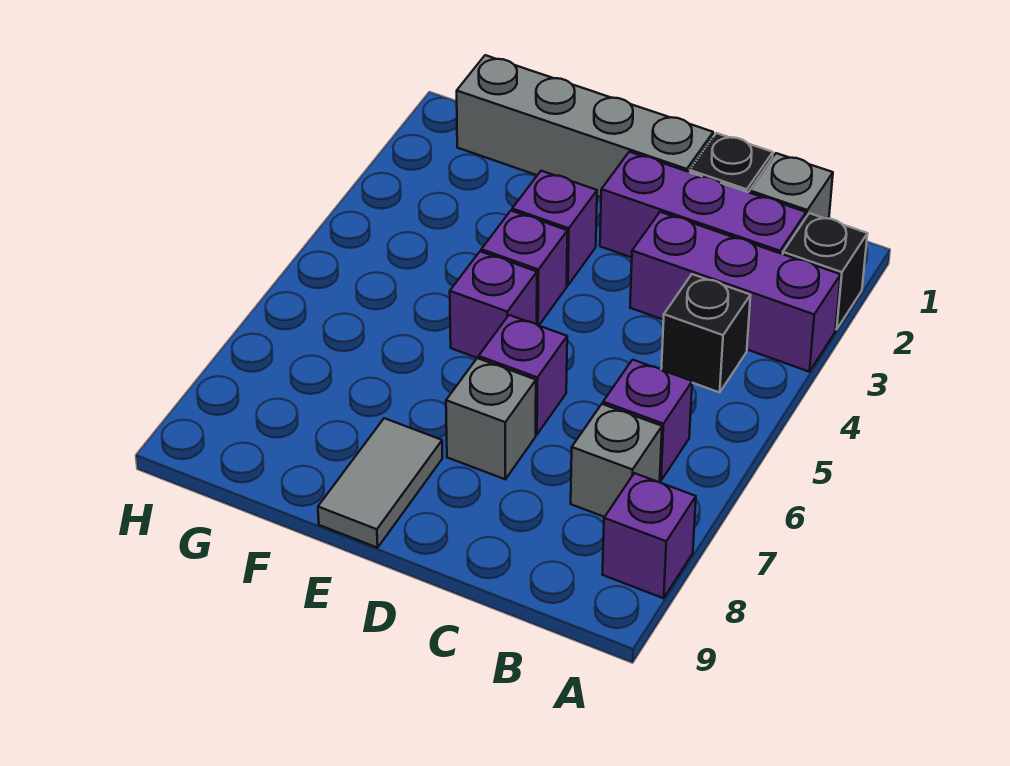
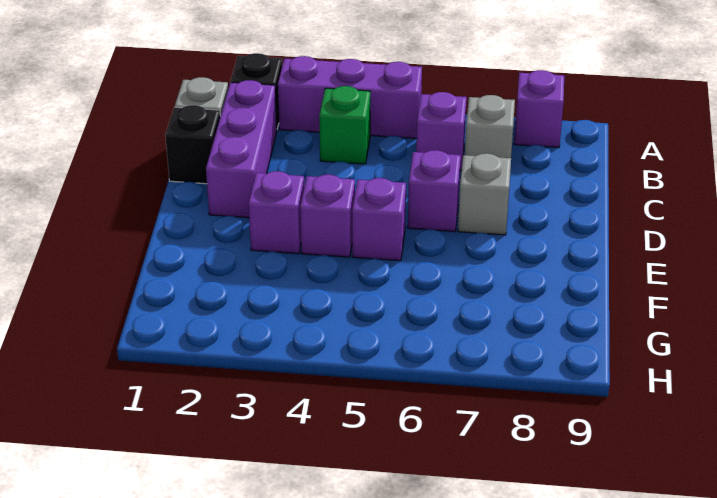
purple 1x3 brick [630,212,841,372] -> purple 1x3 brick turned to [278,56,422,139]
black 1x1 brick [661,274,751,392] -> green 1x1 brick [319,86,370,164]
grey 1x4 brick [457,55,713,197] -> none
grey 1x2 tile [318,418,442,548] -> none

